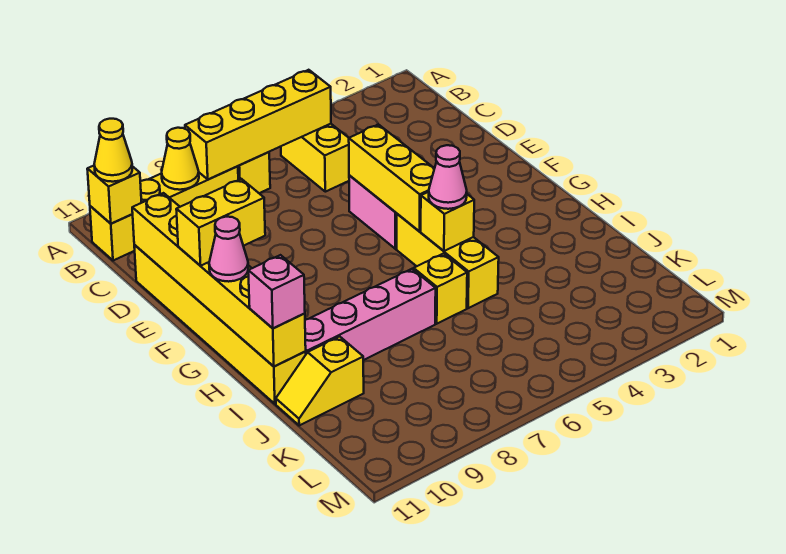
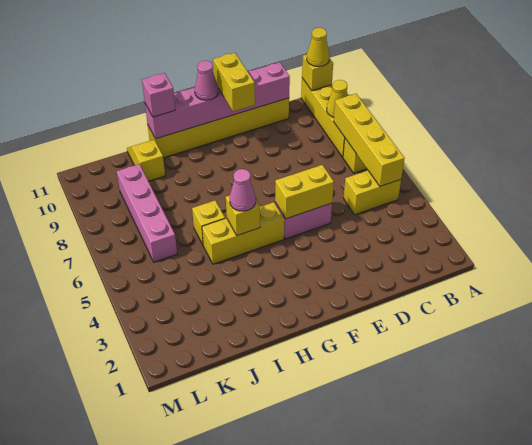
yellow 1x6 brick [132,193,306,367] -> pink 1x6 brick [145,62,290,139]
yellow 1x3 brick [349,124,435,231] -> yellow 1x2 brick [275,165,334,219]
pink 1x4 brick [305,269,436,360] -> pink 1x4 brick moved to [117,164,177,262]

